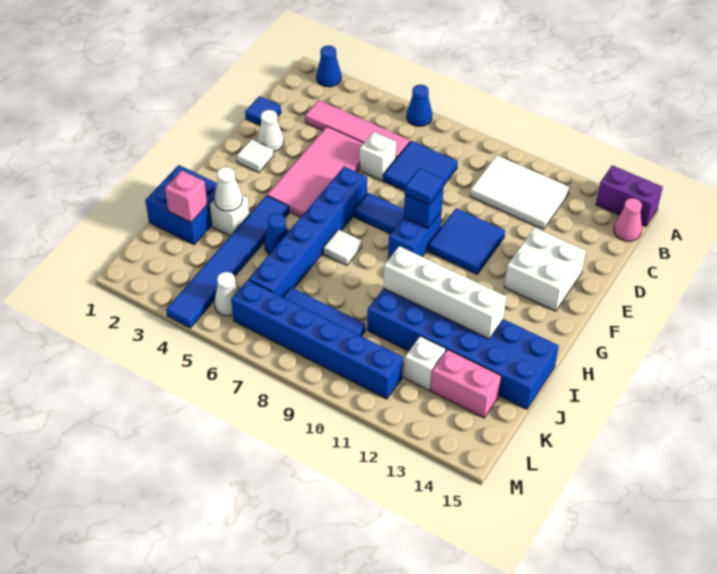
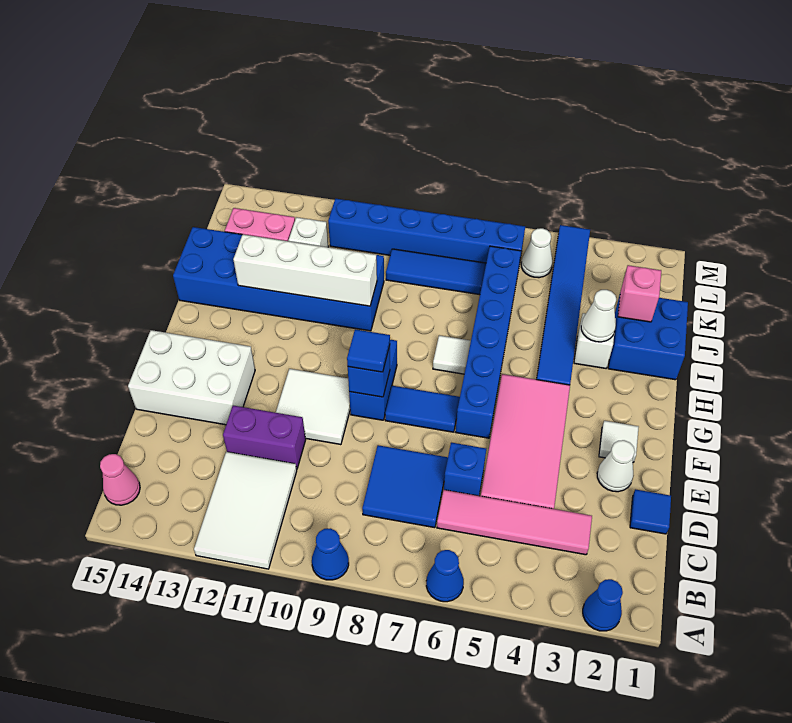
purple 1x2 brick [596,165,663,227] -> purple 1x2 brick moved to [223,406,306,469]
white 2x3 tile [470,155,570,229] -> white 2x3 tile turned to [194,452,297,569]
white 1x1 brick [360,132,396,181] -> blue 1x1 brick [444,443,486,496]
blue 2x2 tile [428,208,505,274] -> white 2x2 tile [276,369,350,445]
white 2x2 brick [505,228,586,311] -> white 2x3 brick [128,330,255,425]
blue 1x1 cone [264,213,288,254] -> blue 1x1 cone moved to [312,528,349,580]

